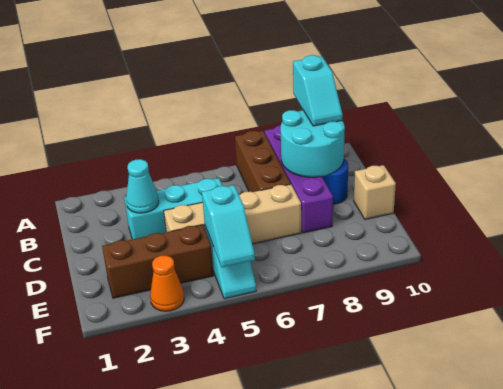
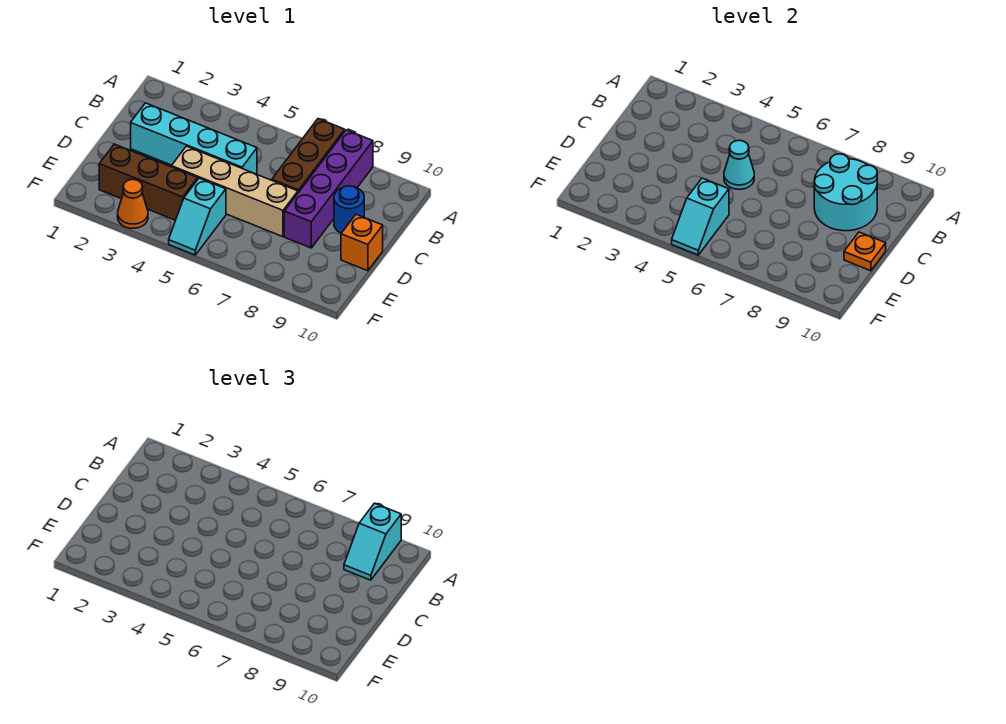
cyan 1x3 brick [124,178,222,239] -> cyan 1x4 brick [131,103,257,174]
cyan 1x1 cone [126,159,159,213] -> cyan 1x1 cone moved to [724,140,754,189]
tan 1x1 brick [354,165,396,219] -> orange 1x1 brick [341,214,383,271]
none -> orange 1x1 plate [844,232,886,271]

